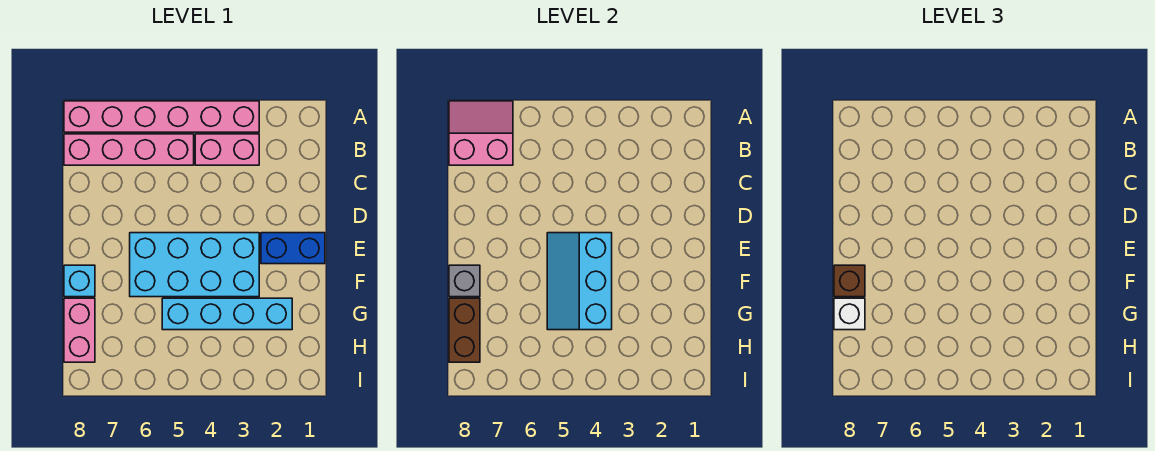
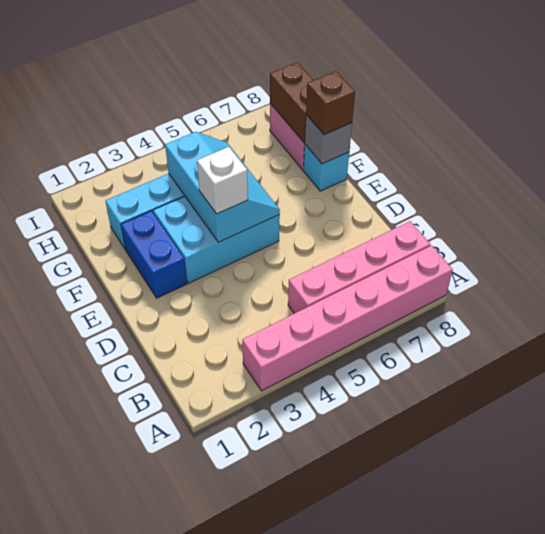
pink 2x2 slope [449,101,513,165] -> none
pink 1x2 brick [195,134,259,165] -> none
blue 1x2 brick [261,233,325,264] -> blue 1x2 brick turned to [121,211,187,298]
cyan 2x4 brick [130,233,259,297] -> cyan 2x3 brick [153,196,280,283]
white 1x1 brick [834,298,865,330] -> white 1x1 brick moved to [197,147,248,214]

